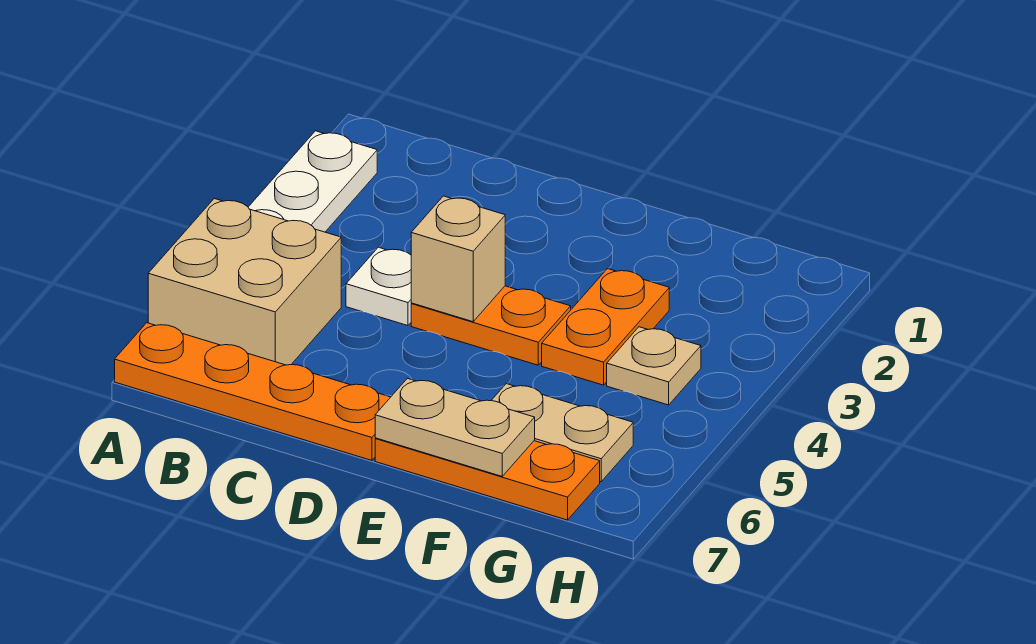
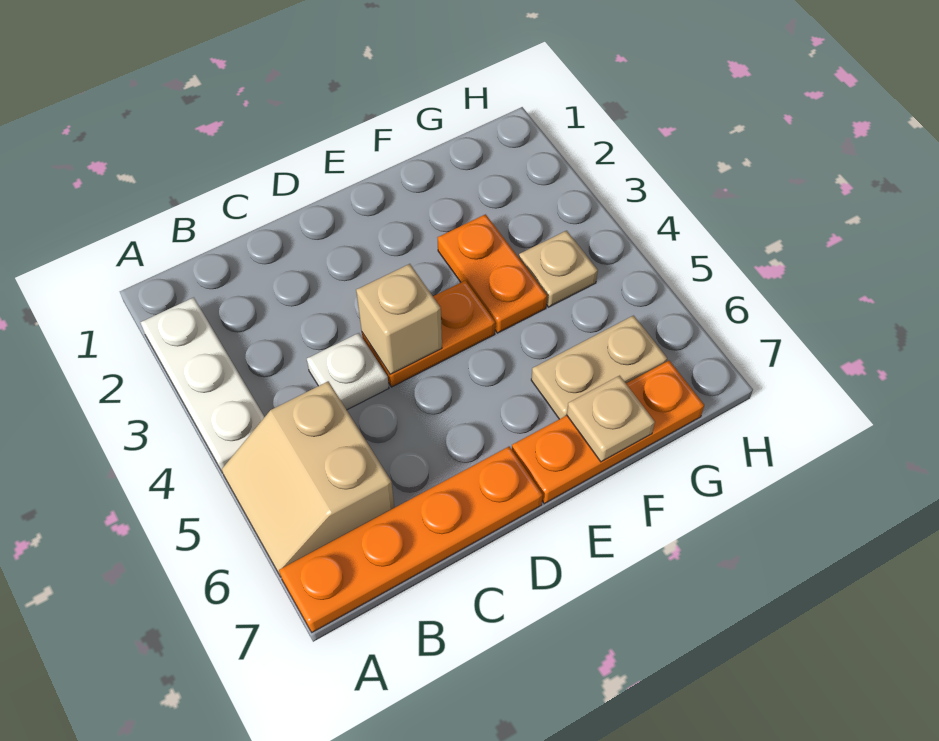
tan 2x2 brick [148,199,341,365] -> tan 2x2 slope [222,381,394,577]
tan 1x2 plate [375,378,535,476] -> tan 1x1 plate [567,376,655,462]

